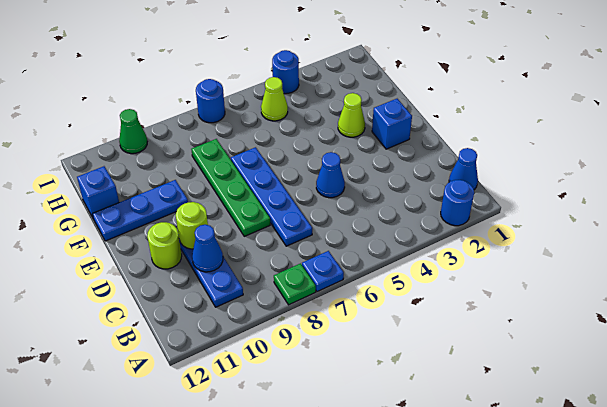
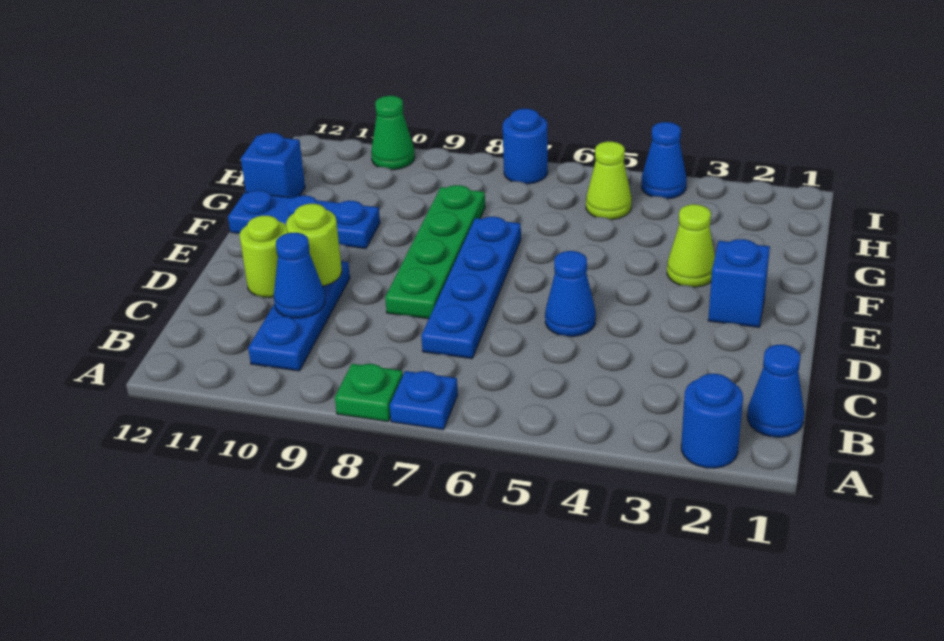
blue 1x1 round brick [272,50,299,94] -> blue 1x1 cone [641,122,687,199]

